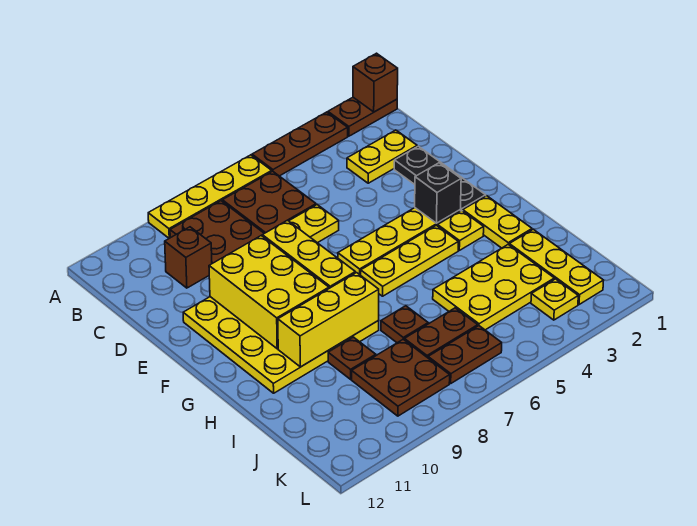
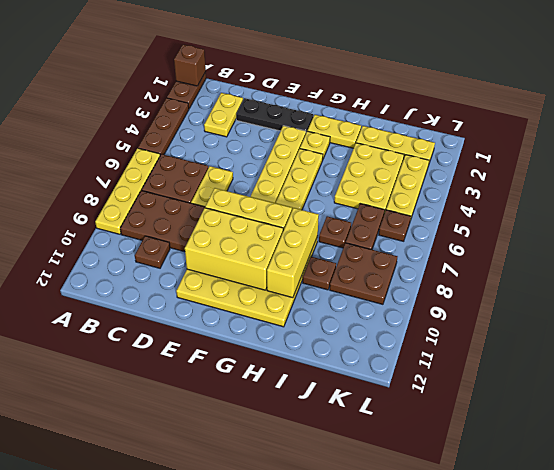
brown 1x1 brick [165,227,212,288] -> brown 1x1 plate [135,236,170,268]
black 1x1 brick [415,163,461,223] -> none
yellow 1x1 plate [531,279,578,320] -> yellow 1x3 plate [386,155,429,221]
brown 1x2 plate [428,326,502,383] -> brown 1x1 plate [379,210,411,241]

